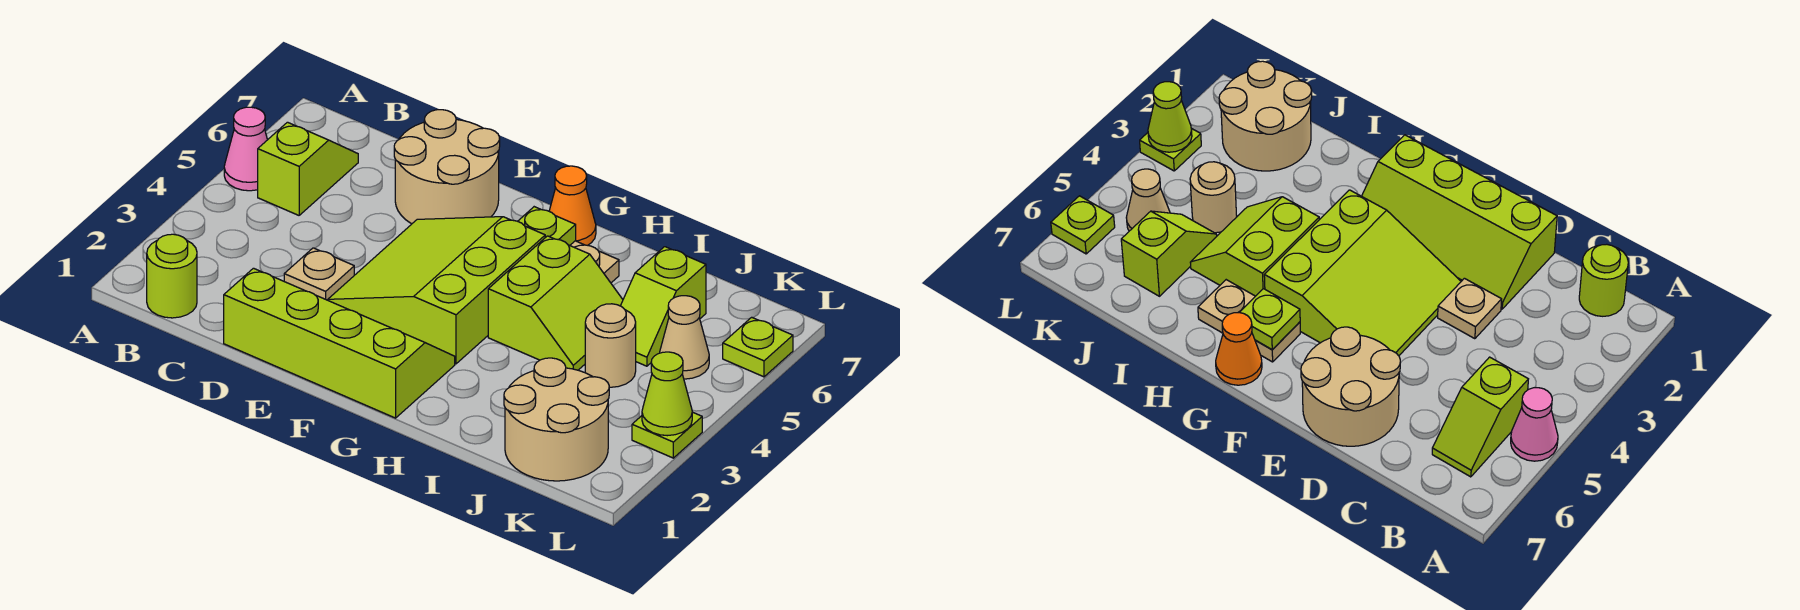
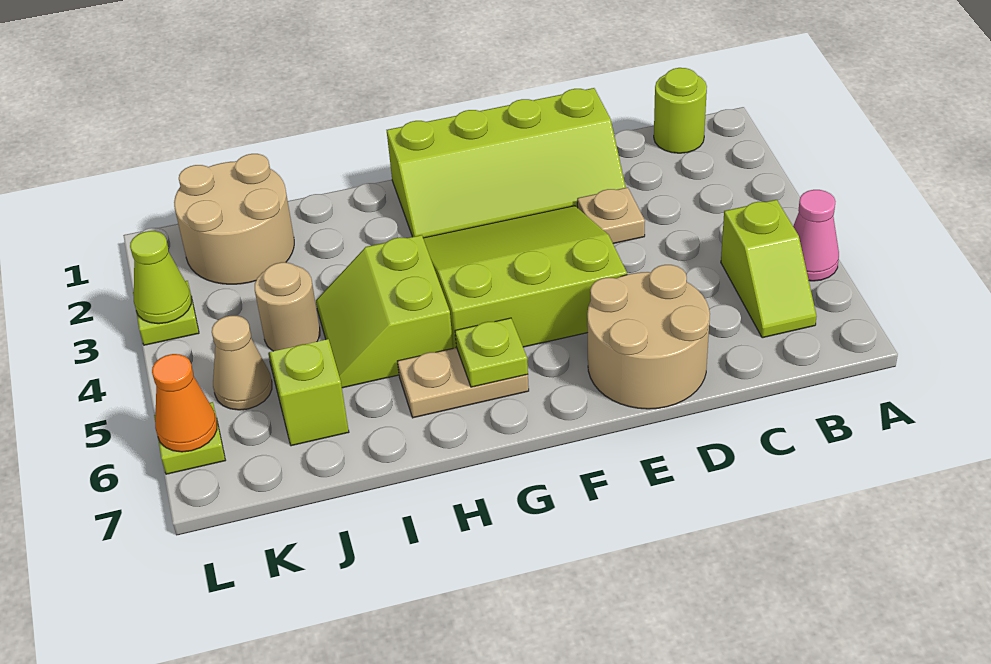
lime 3x3 slope [328,217,545,364] -> lime 3x3 slope turned to [423,206,627,348]
orange 1x1 cone [549,166,596,245] -> orange 1x1 cone moved to [152,354,217,452]

